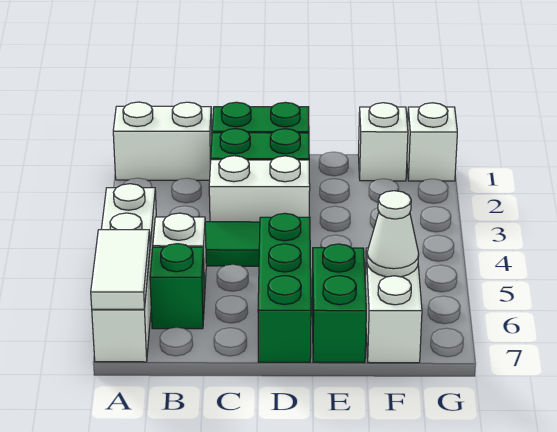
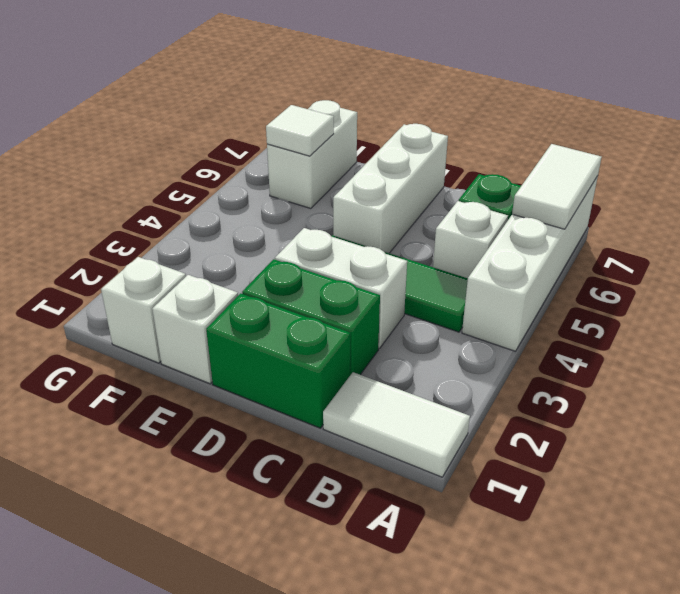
white 1x2 brick [113,102,212,180] -> white 1x2 tile [323,372,470,477]
green 1x3 brick [258,213,311,362] -> white 1x3 brick [333,124,448,253]
green 1x2 brick [312,244,366,362] -> none
white 1x1 cone [367,191,419,277] -> white 1x1 tile [266,105,334,156]
white 1x1 brick [407,103,457,181] -> white 1x1 brick moved to [152,275,238,384]

